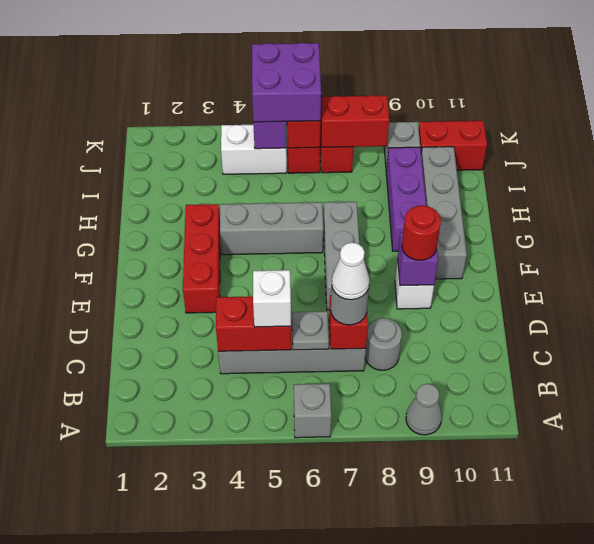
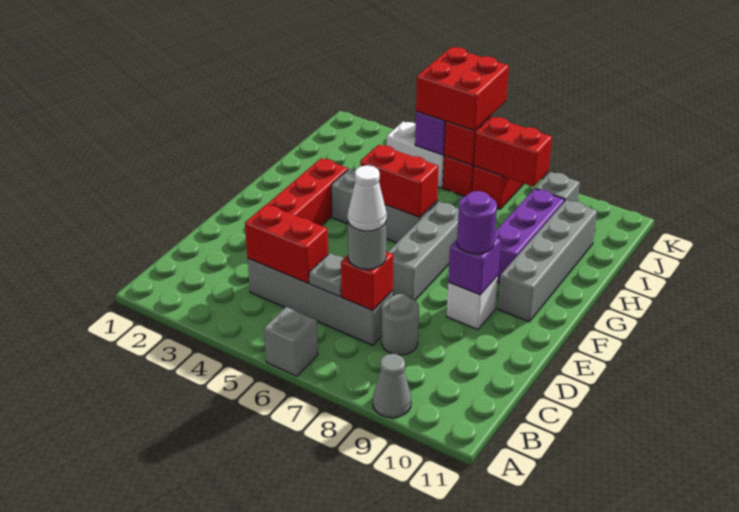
white 1x1 brick [253,270,291,327] -> none
red 1x1 round brick [402,205,441,260] -> purple 1x1 round brick [457,191,497,254]
purple 2x2 brick [252,43,321,122] -> red 2x2 brick [416,47,509,131]
red 1x2 brick [419,121,487,170] -> red 1x2 brick moved to [360,145,439,218]

